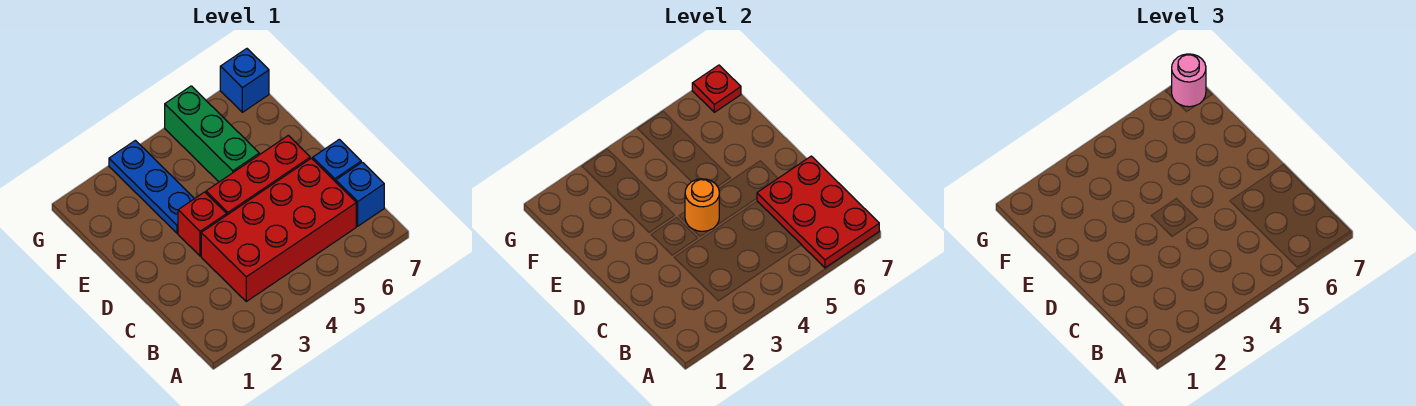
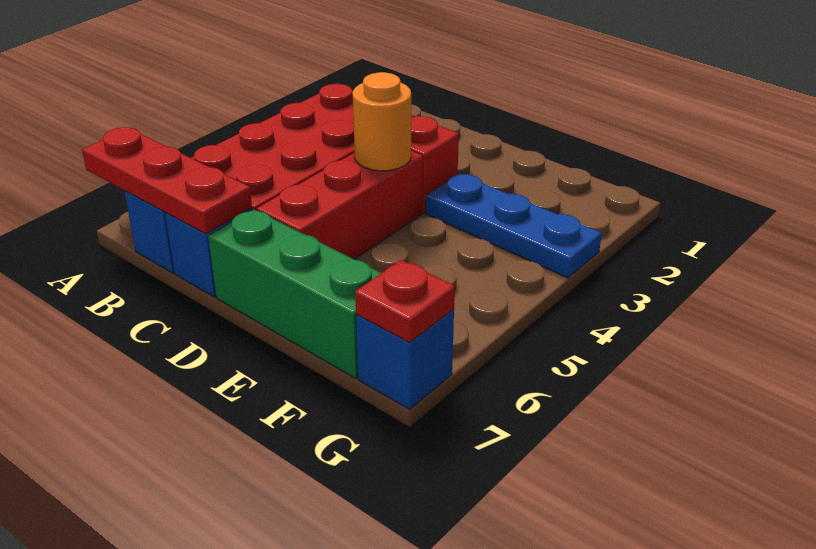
red 2x3 plate [757,156,879,268] -> red 1x3 plate [82,127,252,234]
green 1x3 brick [165,86,259,182] -> green 1x3 brick moved to [208,209,381,378]
pink 1x1 round brick [1172,54,1206,107] -> none

